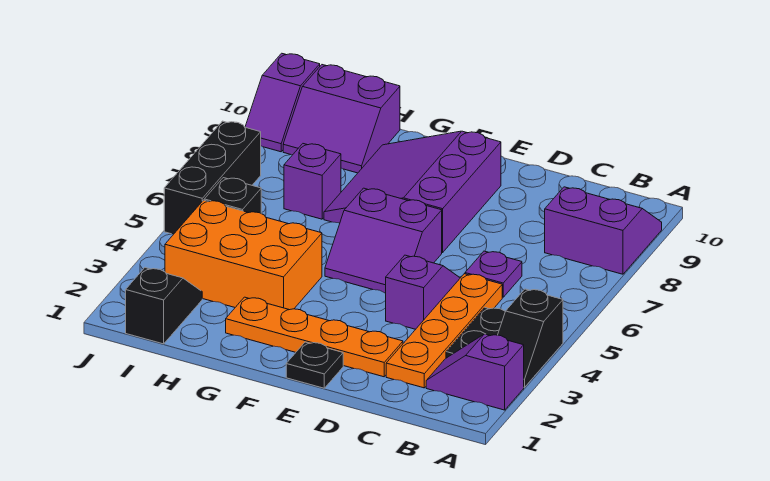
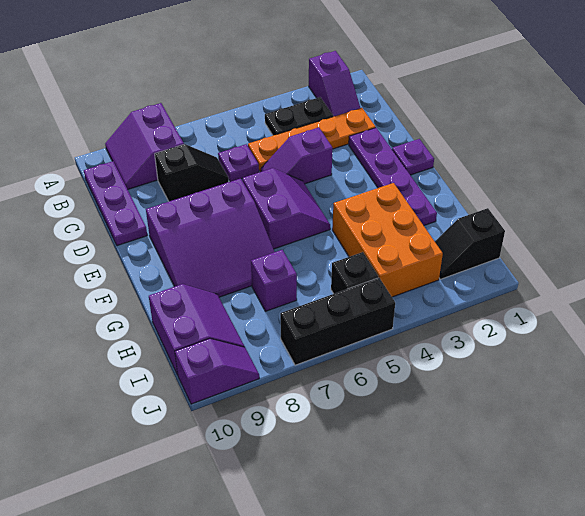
black 1x2 slope [498,289,563,388] -> black 1x2 slope moved to [155,144,229,201]
none -> purple 1x3 plate [84,161,147,246]
orange 1x4 plate [226,297,403,377] -> purple 1x4 plate [349,128,437,225]
black 1x1 plate [286,342,343,388] -> purple 1x1 plate [392,139,434,175]

